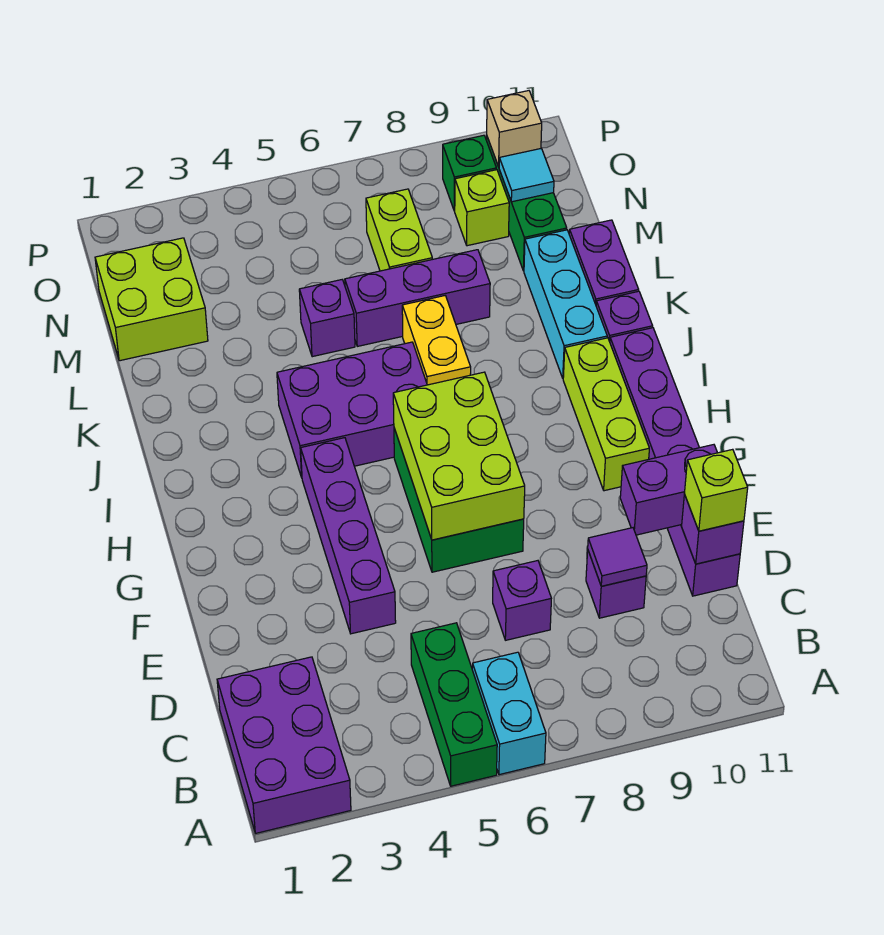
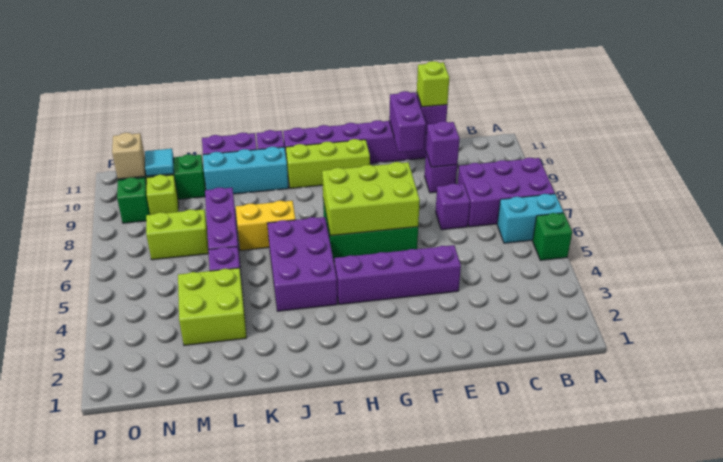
purple 2x3 brick [217,657,351,833] -> purple 2x3 brick moved to [457,158,555,227]
green 1x3 brick [411,623,497,786] -> green 1x1 brick [533,213,572,260]
purple 1x1 tile [588,528,647,586] -> purple 1x1 brick [426,121,460,167]
lime 2x2 brick [95,238,208,361] -> lime 2x2 brick moved to [178,268,247,345]

